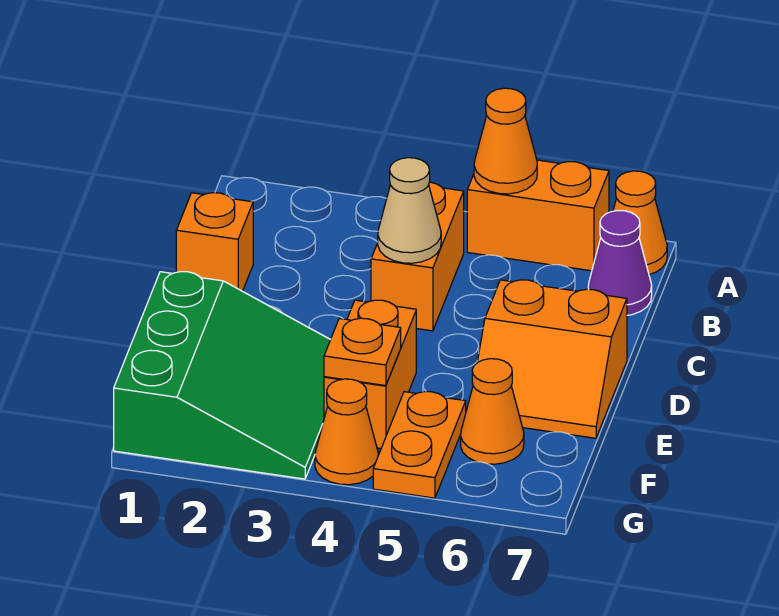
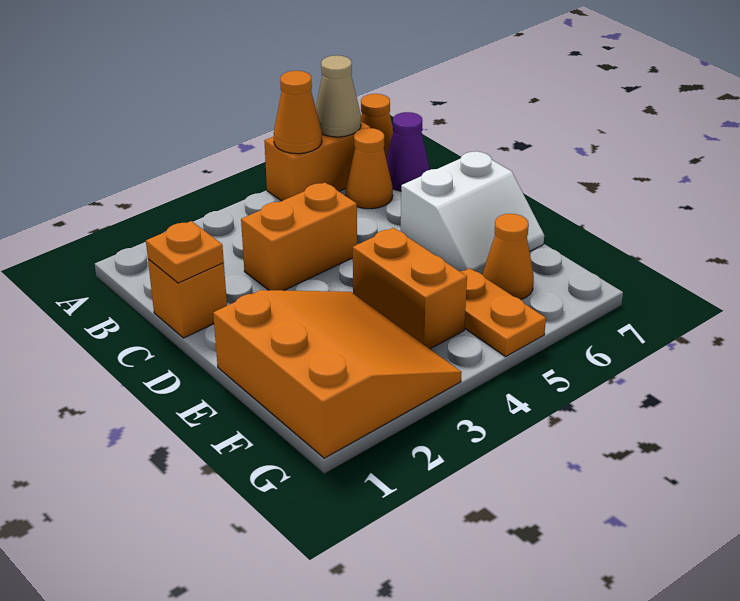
orange 1x2 brick [371,182,464,331] -> orange 1x2 brick turned to [241,183,357,291]
tan 1x1 cone [378,158,441,263] -> tan 1x1 cone moved to [316,55,361,137]
orange 2x2 slope [477,280,627,438] -> white 2x2 slope [401,151,544,274]
green 3x3 slope [114,272,330,479] -> orange 3x3 slope [213,290,462,458]
orange 1x1 plate [324,318,401,386] -> orange 1x1 plate moved to [146,221,224,283]
orange 1x1 cone [315,379,378,485] -> orange 1x1 cone moved to [346,128,393,209]

